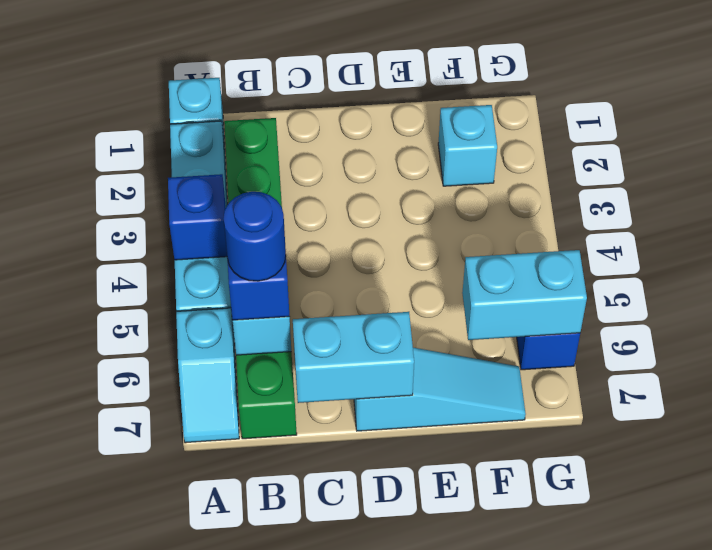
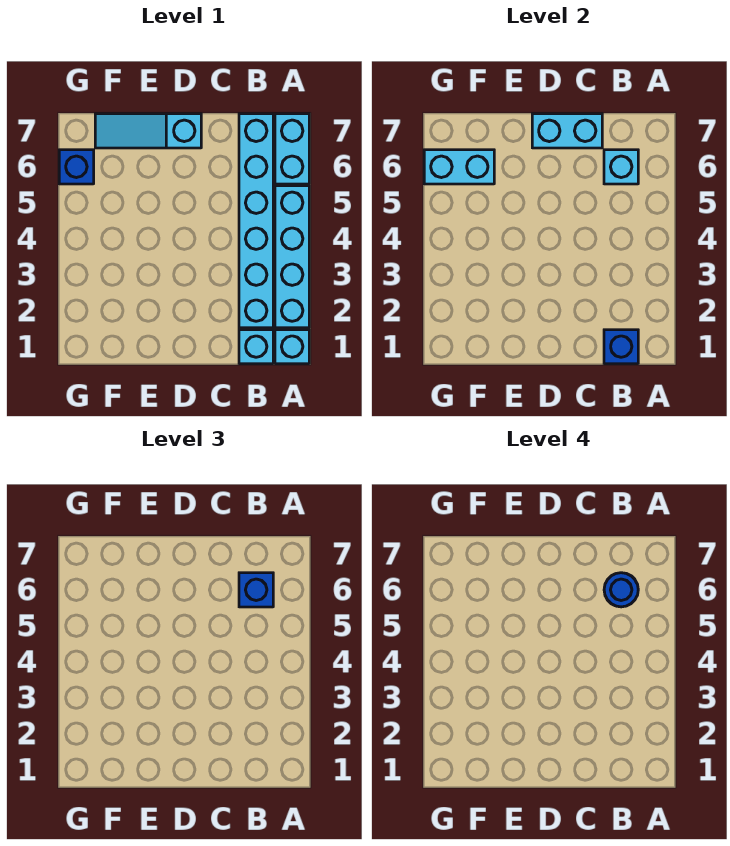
blue 1x1 brick [168,174,227,260] -> blue 1x1 brick moved to [604,330,638,364]
cyan 1x2 slope [176,308,239,443] -> cyan 1x2 brick [275,114,309,184]
green 1x6 brick [224,118,297,439] -> cyan 1x6 brick [239,114,273,328]
cyan 1x1 brick [438,105,497,186] -> cyan 1x1 brick moved to [239,330,273,364]

